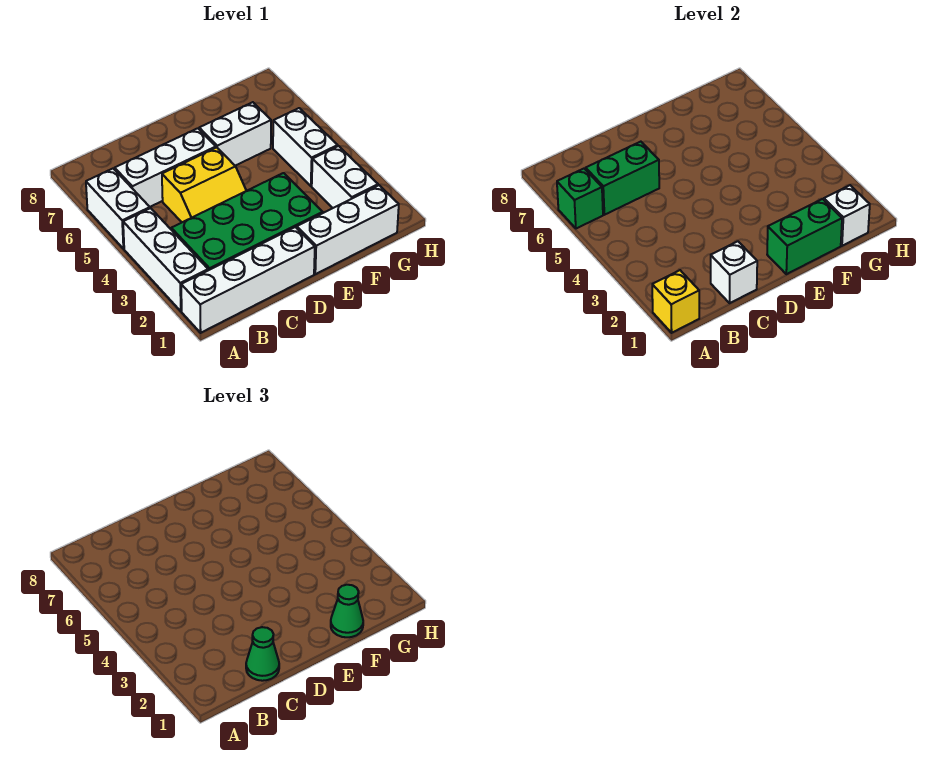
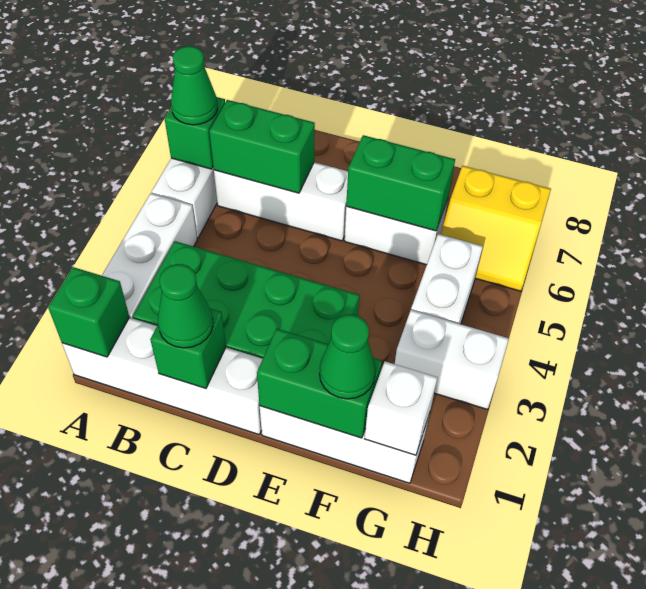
yellow 1x1 brick [652,270,699,333] -> green 1x1 brick [48,267,130,357]
none -> green 1x1 cone [171,46,218,125]
white 1x1 brick [711,241,757,303] -> green 1x1 brick [150,309,226,389]
yellow 2x2 slope [162,147,246,222] -> yellow 2x2 slope moved to [441,166,551,291]
none -> green 1x2 brick [346,135,455,231]
white 1x2 brick [312,146,378,208] -> white 1x2 brick turned to [395,310,509,409]

